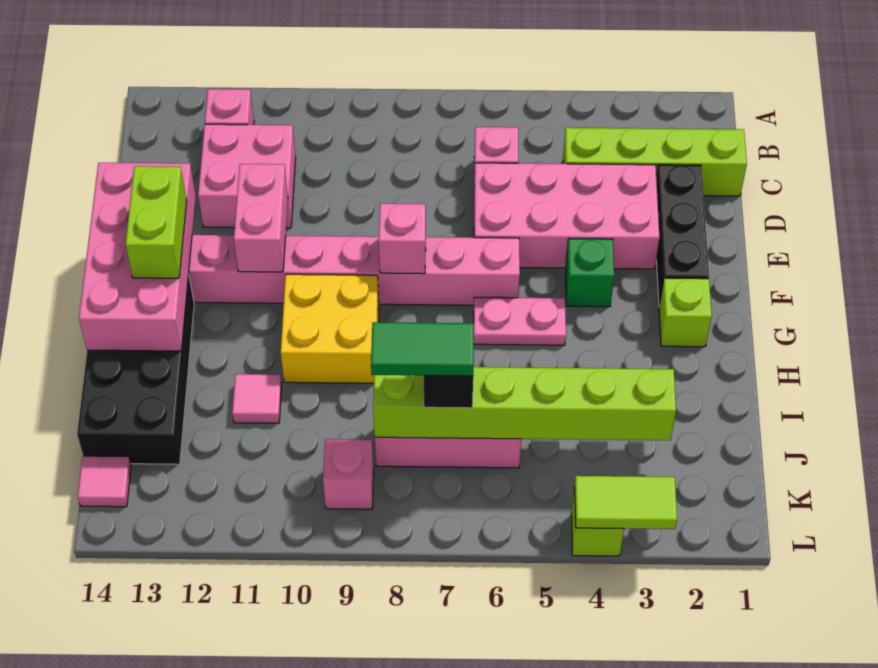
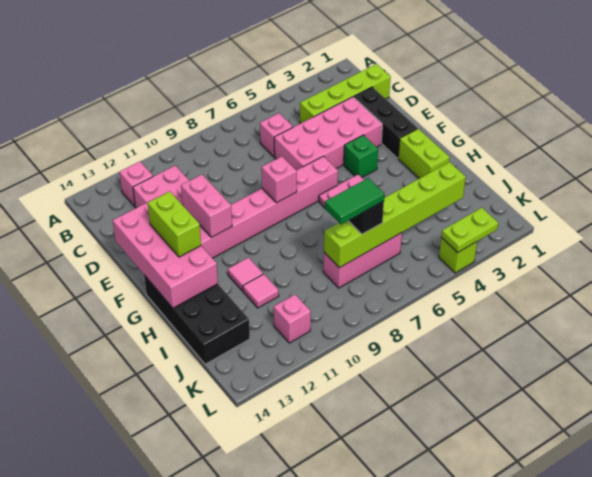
lime 1x1 brick [659,278,712,347] -> lime 1x2 brick [398,129,450,178]
yellow 2x2 brick [281,274,379,383] -> none
pink 1x1 brick [323,439,374,509] -> pink 1x1 brick moved to [274,295,311,343]
pink 1x1 tile [78,456,131,507] -> pink 1x1 tile moved to [228,258,263,291]
lime 1x2 tile [575,476,677,529] -> lime 1x2 plate [441,208,498,253]

